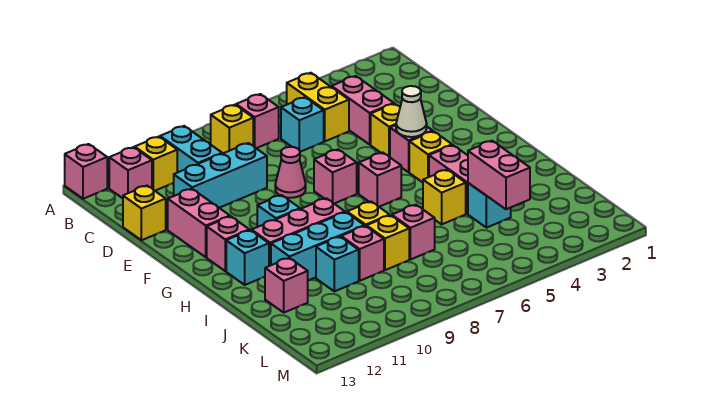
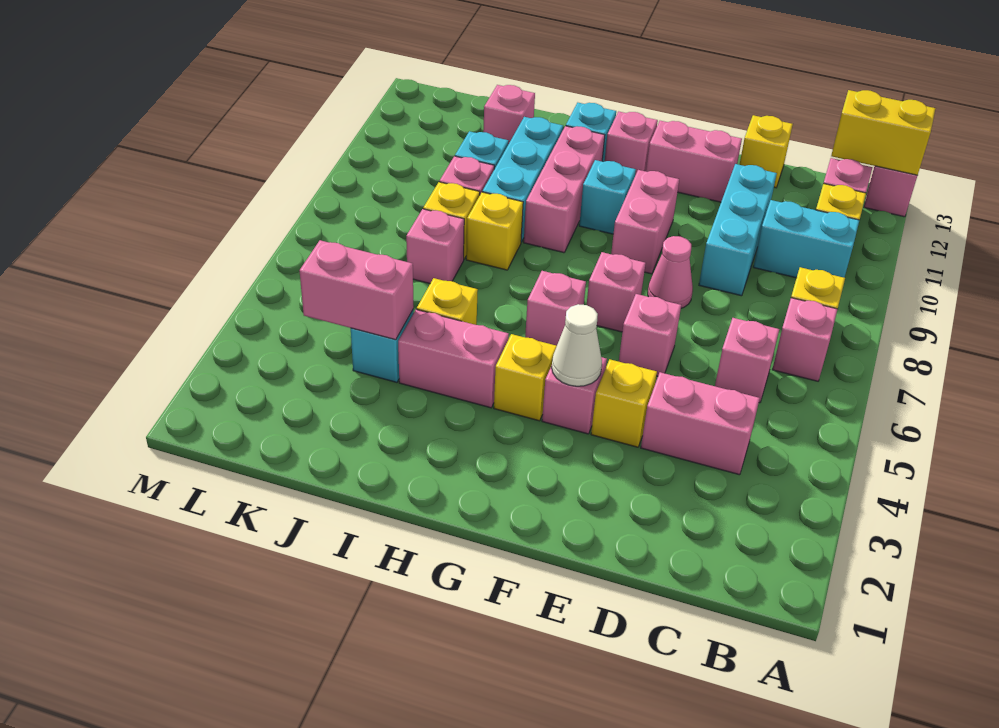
yellow 1x2 brick [287,73,349,141] -> yellow 1x2 brick moved to [831,90,936,175]
cyan 1x1 brick [281,97,324,152] -> pink 1x1 brick [715,318,779,403]
none -> pink 1x1 brick [619,294,681,376]
none -> pink 1x2 brick [611,170,679,274]

